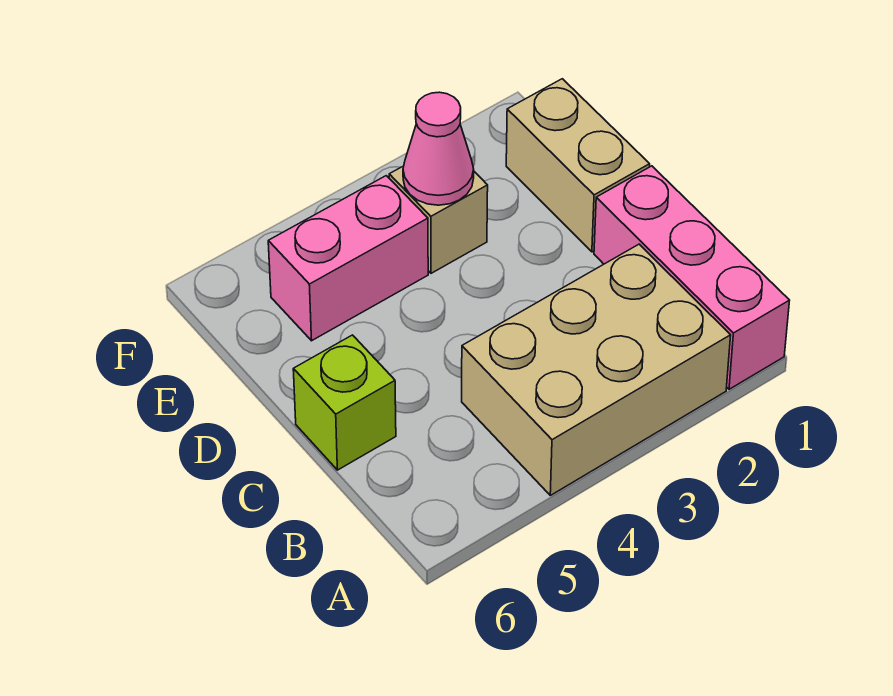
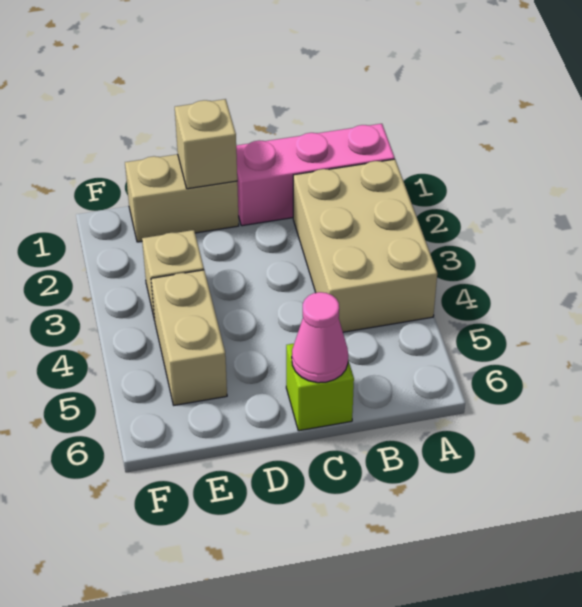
none -> tan 1x1 brick [175,99,237,189]
pink 1x1 cone [403,92,474,205] -> pink 1x1 cone moved to [292,292,348,383]
pink 1x2 brick [268,176,428,341] -> tan 1x2 brick [151,270,227,405]

